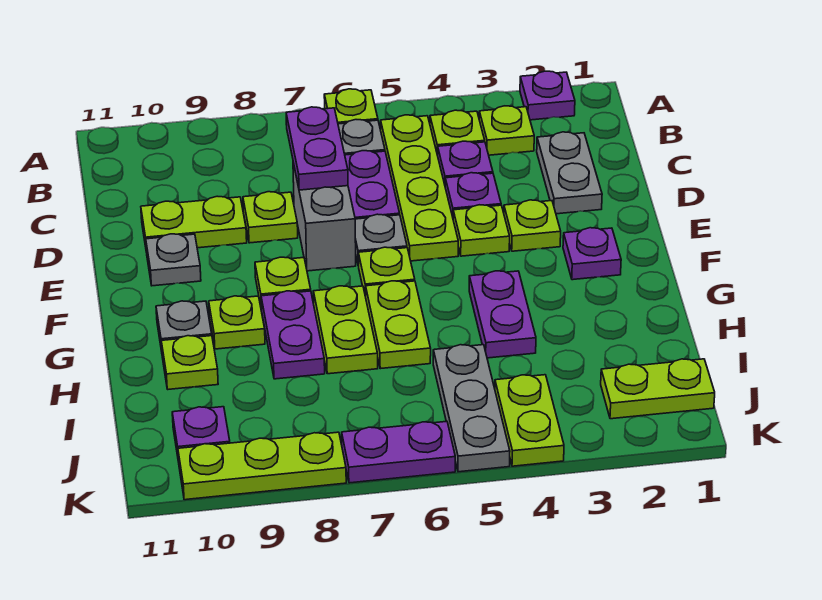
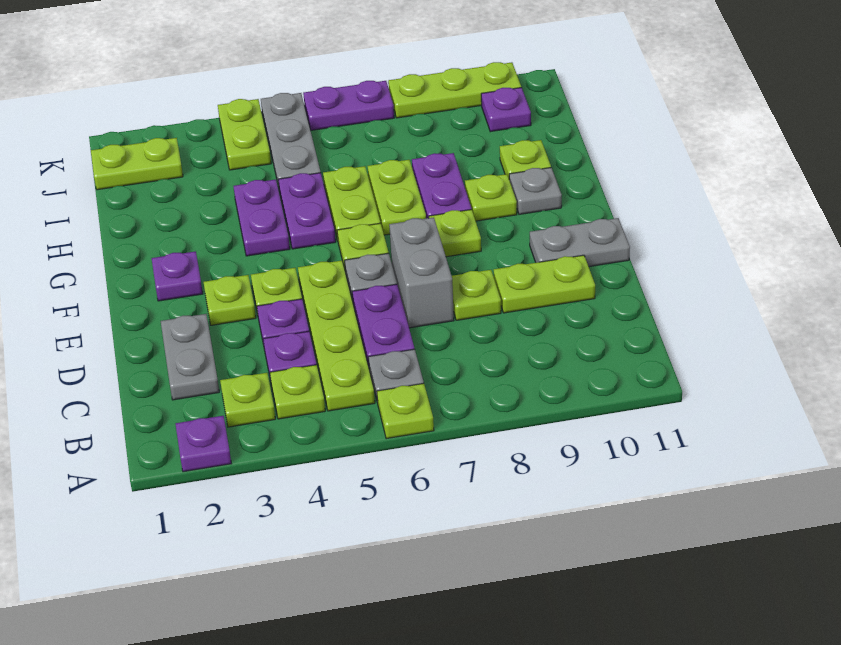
purple 1x2 plate [286,107,348,190] -> purple 1x2 plate moved to [278,173,336,249]
grey 1x1 plate [146,234,201,286] -> grey 1x2 plate [530,218,630,267]

